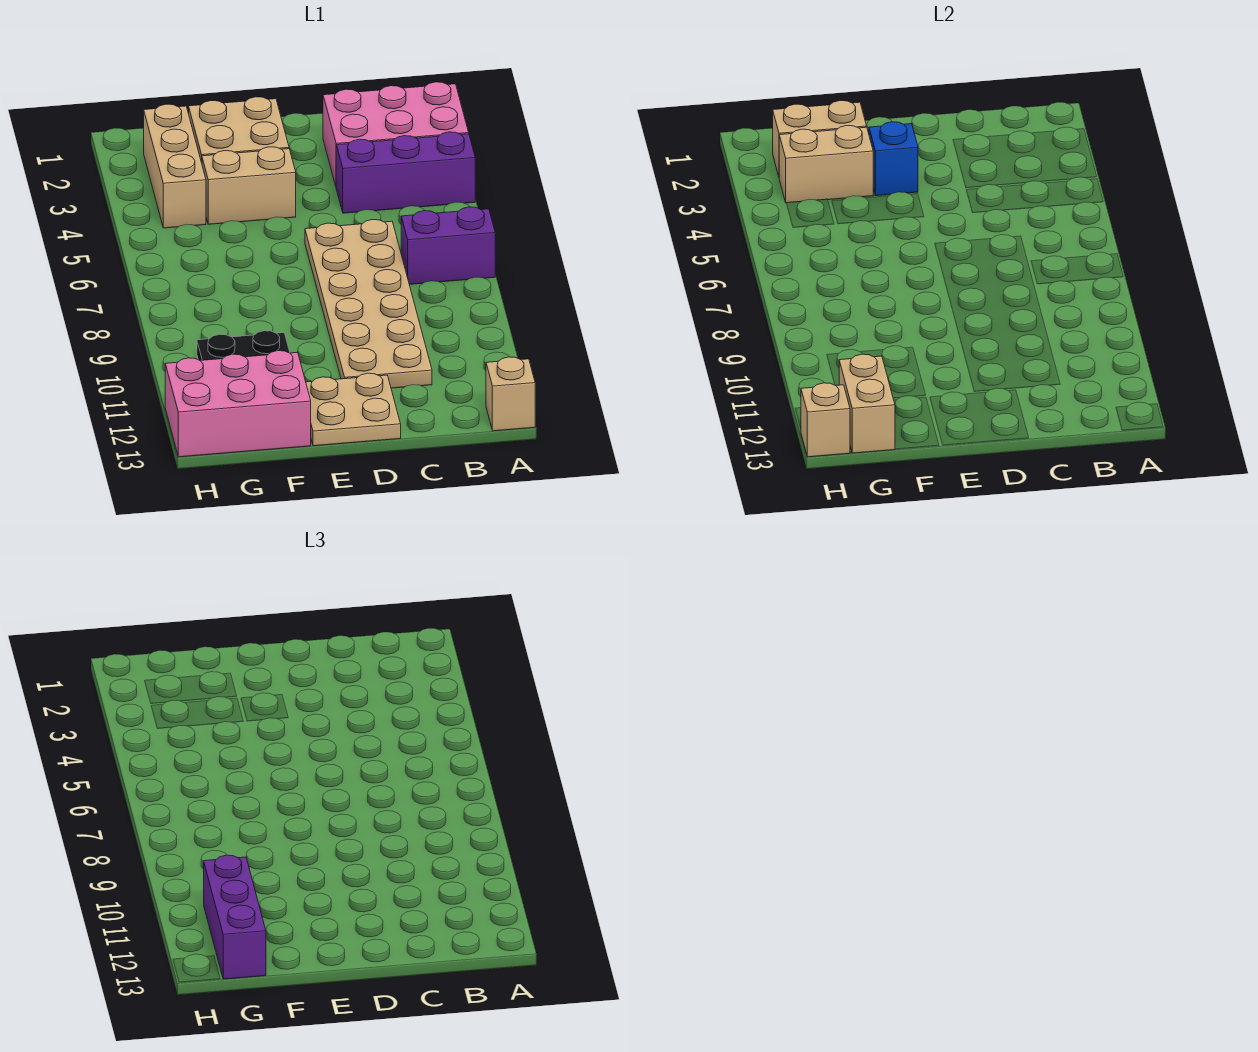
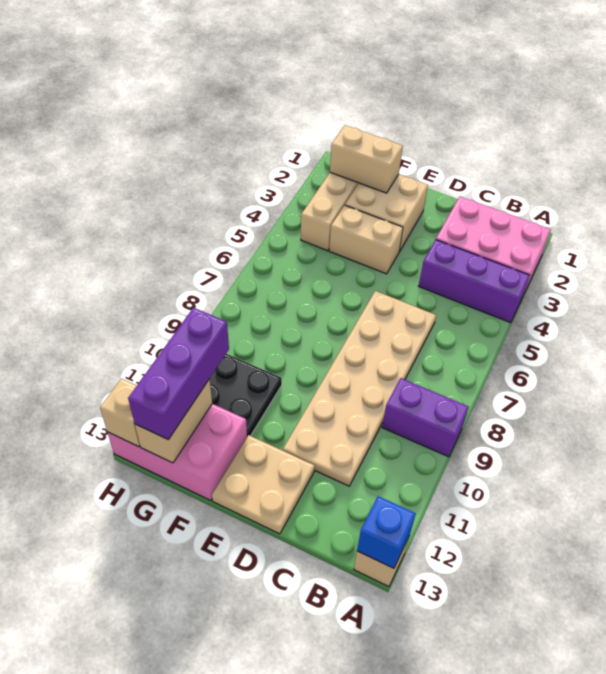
purple 1x2 brick [401,207,495,284] -> purple 1x2 brick moved to [382,378,469,457]
blue 1x1 brick [869,122,918,196] -> blue 1x1 brick moved to [357,496,416,568]
tan 1x2 brick [779,126,873,203] -> none

